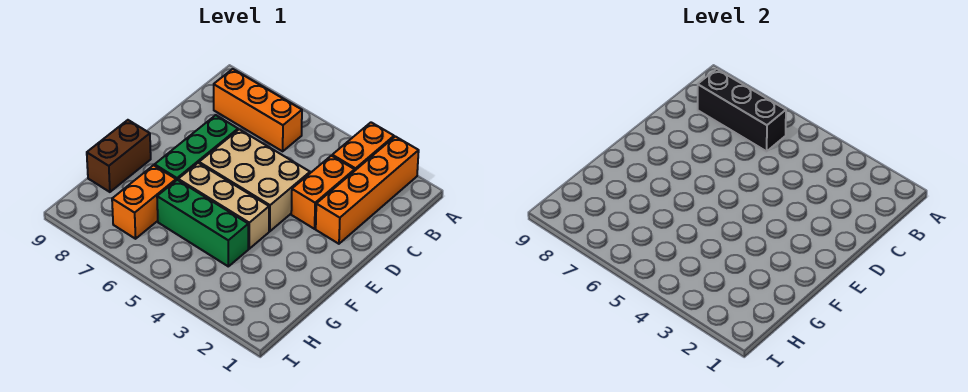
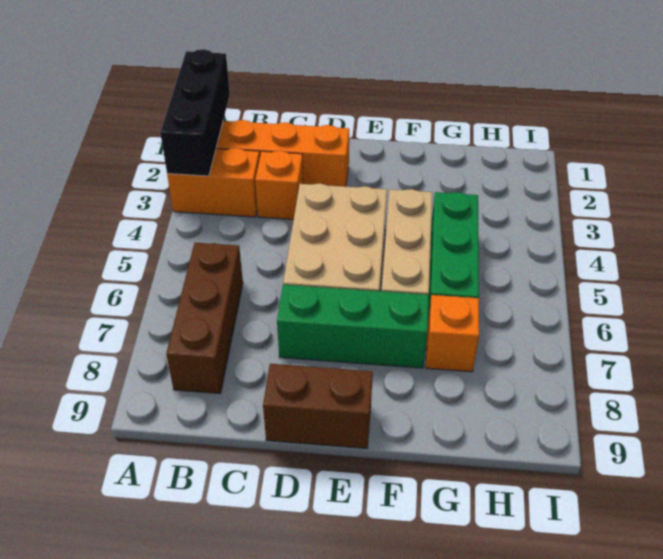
orange 1x3 brick [214,69,302,151] -> brown 1x3 brick [166,243,243,394]
black 1x3 brick [698,69,786,151] -> black 1x3 brick moved to [160,49,230,176]
orange 1x2 brick [291,156,355,229] -> orange 1x1 brick [255,151,303,220]
brown 1x2 brick [87,120,151,192] -> brown 1x2 brick moved to [263,364,373,448]
orange 1x2 brick [112,165,176,239] -> orange 1x1 brick [426,295,479,372]

